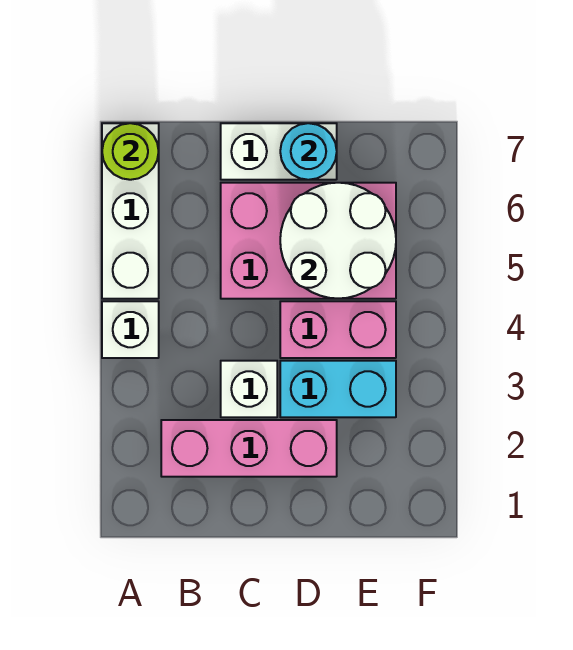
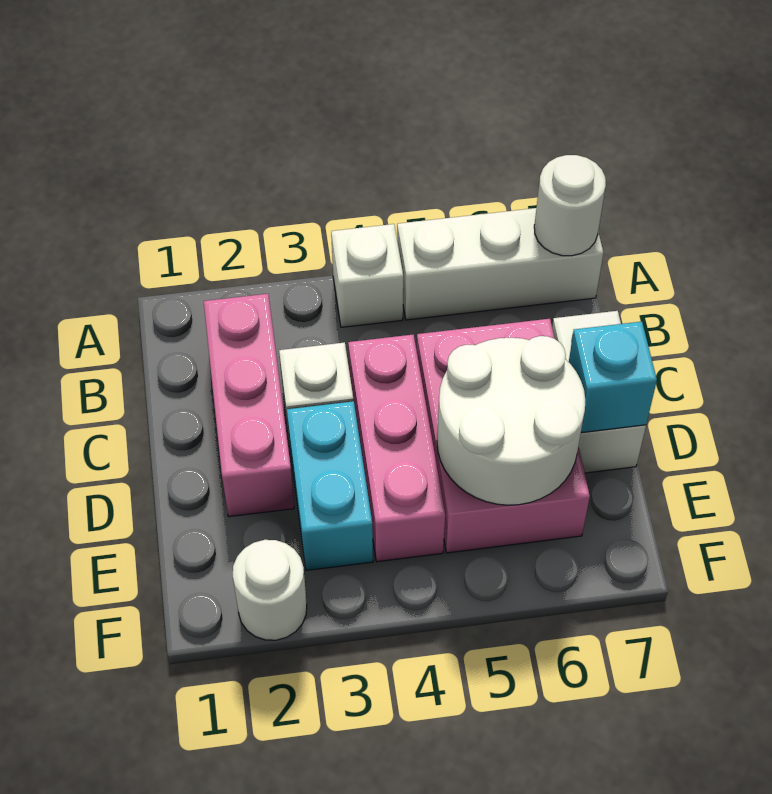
lime 1x1 round brick [102,123,159,180] -> white 1x1 round brick [534,155,606,256]
pink 1x2 brick [280,301,396,358] -> pink 1x3 brick [348,335,445,562]
cyan 1x1 round brick [280,123,337,180] -> cyan 1x1 brick [569,322,657,433]
none -> white 1x1 round brick [233,540,307,640]

